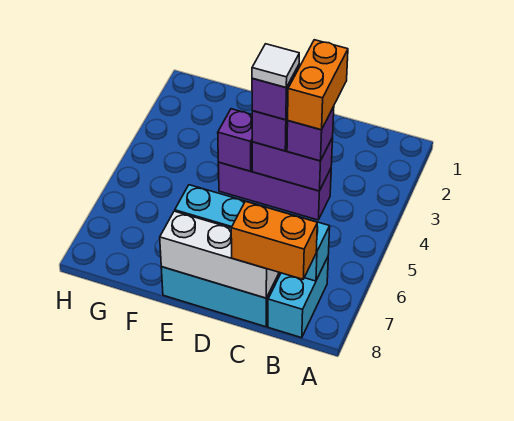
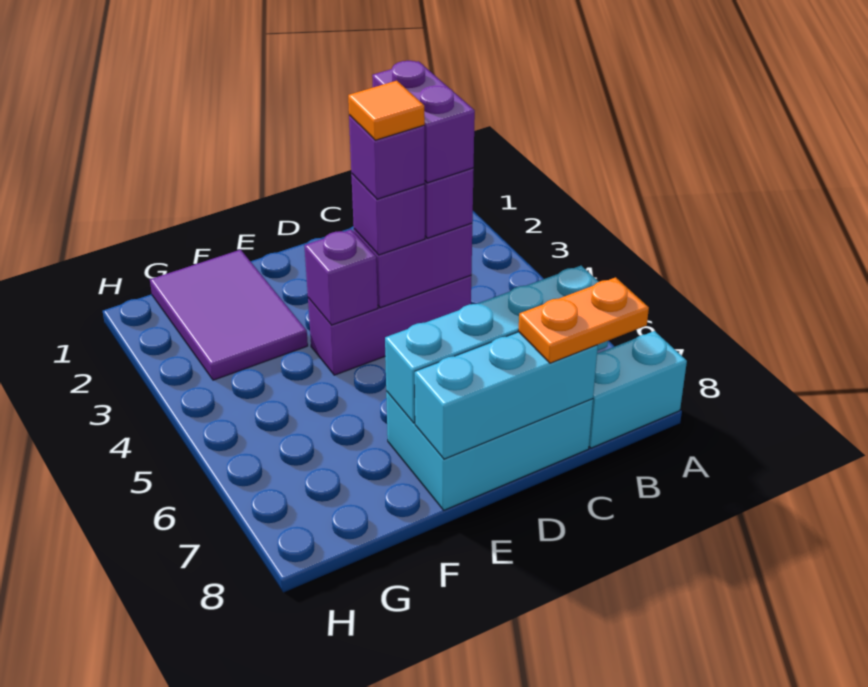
cyan 1x2 brick [268,257,328,338] -> cyan 1x2 brick turned to [589,331,687,448]
orange 1x2 brick [231,201,317,279] -> orange 1x2 plate [518,277,649,363]
orange 1x2 brick [288,40,348,130] -> purple 1x2 brick [372,61,475,183]
white 1x3 brick [160,211,279,298] -> cyan 1x3 brick [415,332,598,459]
white 1x1 tile [252,44,299,88] -> orange 1x1 tile [348,81,425,140]
none -> purple 2x3 tile [150,250,308,380]

